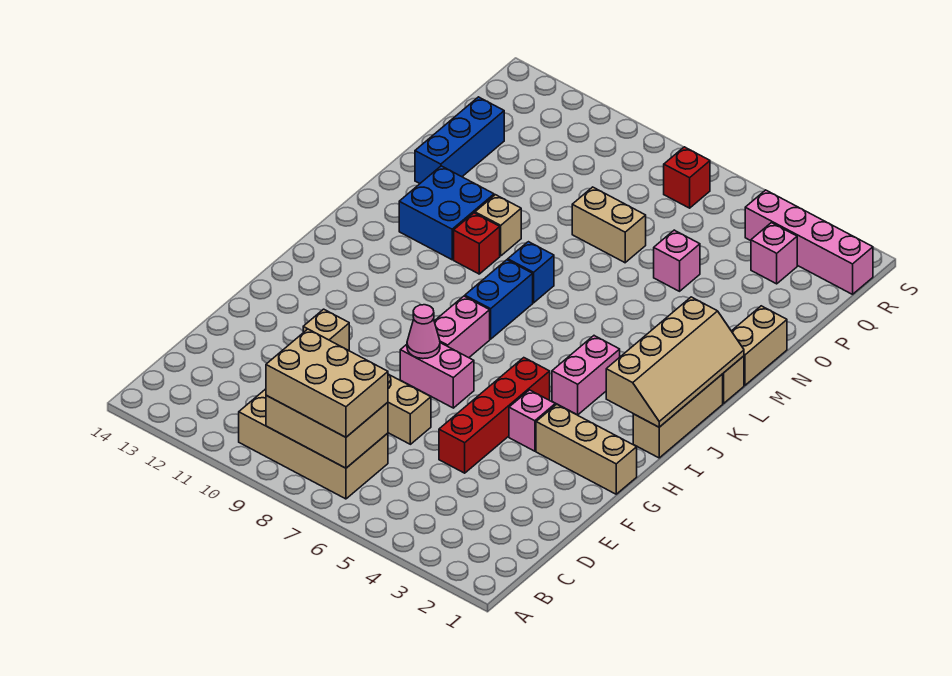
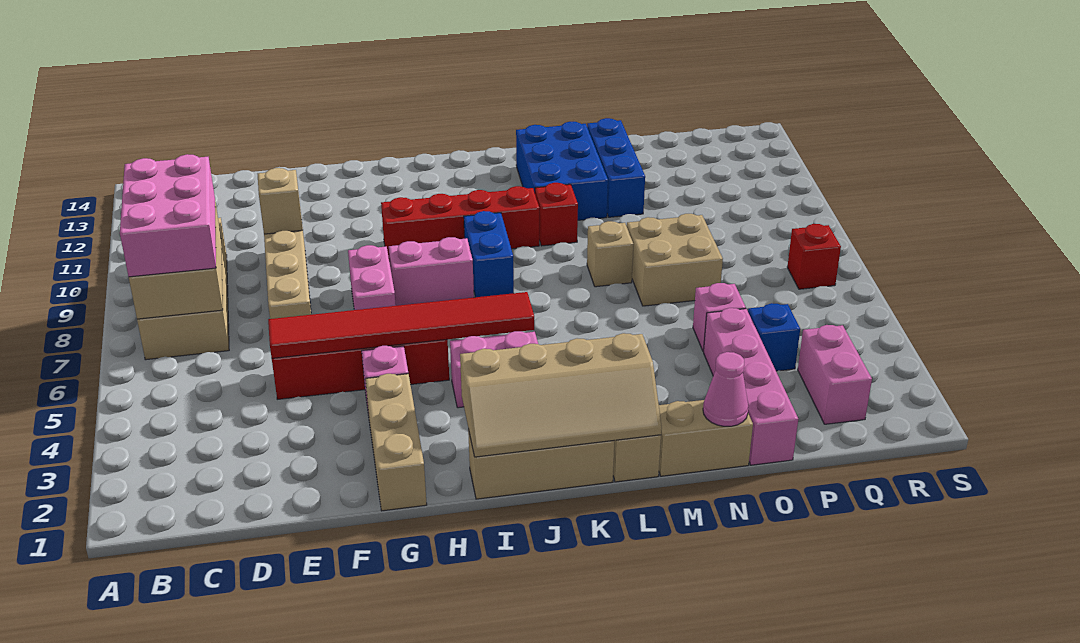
tan 2x3 brick [266,329,388,437] -> pink 2x3 brick [120,154,216,277]
none -> red 1x6 tile [268,292,534,358]
pink 1x1 cone [407,305,440,359] -> pink 1x1 cone moved to [703,352,748,426]
none -> red 1x4 brick [381,186,539,261]
blue 1x2 brick [465,260,533,339] -> blue 1x2 brick turned to [464,211,514,297]
blue 1x1 brick [508,242,554,303] -> blue 1x1 brick moved to [748,303,800,371]
blue 2x2 brick [399,166,494,260] -> blue 2x3 brick [516,122,608,220]
tan 1x1 brick [475,195,521,256] -> tan 1x1 brick moved to [587,221,633,287]
blue 1x3 brick [415,97,504,183] -> blue 1x3 brick turned to [587,118,645,217]
tan 1x2 brick [572,187,646,263] -> tan 2x2 brick [627,214,723,306]
pink 1x1 brick [751,223,797,284] -> pink 1x2 brick [798,325,872,424]
pink 1x4 brick [745,190,873,294] -> pink 1x4 brick moved to [704,308,798,465]

